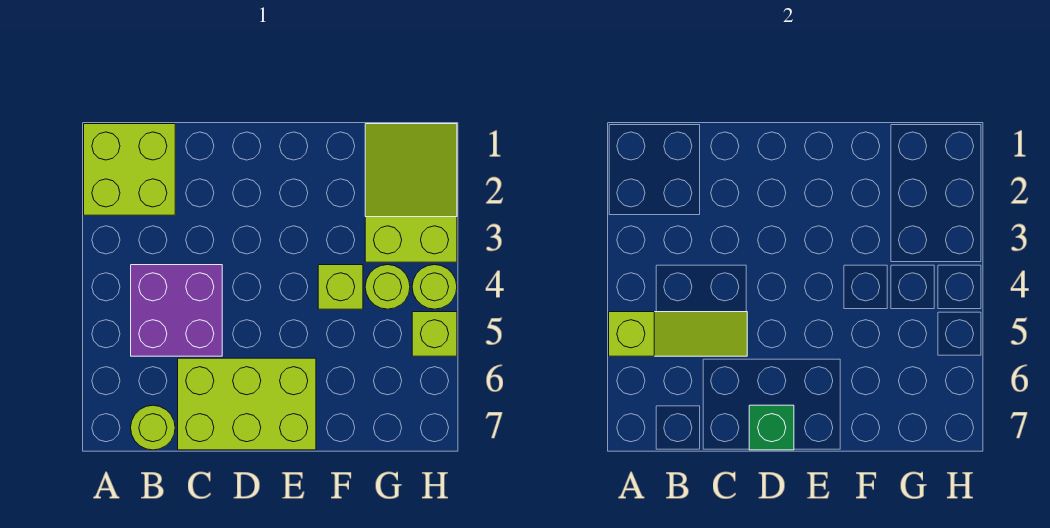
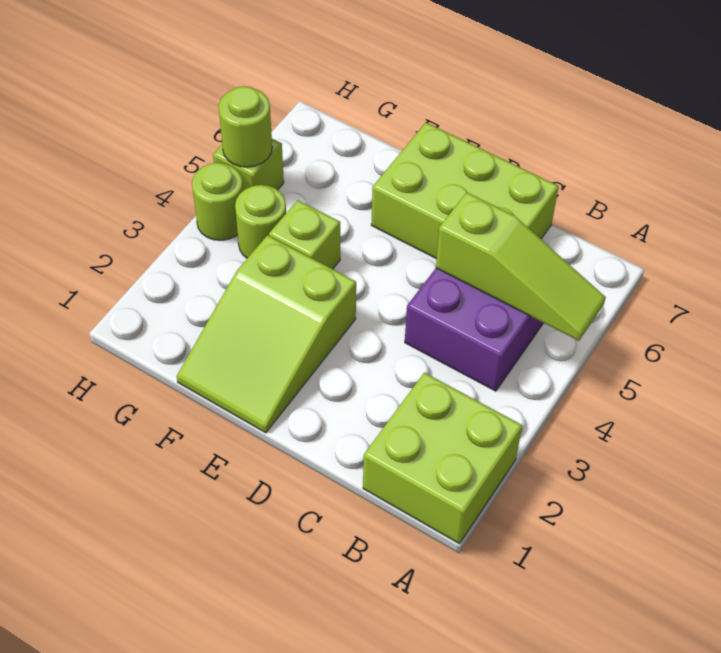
lime 1x3 slope [609,312,747,356] -> lime 1x3 slope turned to [436,193,606,341]
lime 1x1 round brick [131,405,175,450] -> lime 1x1 round brick moved to [219,86,272,167]
green 1x1 brick [749,405,794,450] -> none
lime 2x3 slope [365,124,457,262] -> lime 2x3 slope moved to [177,235,356,433]

